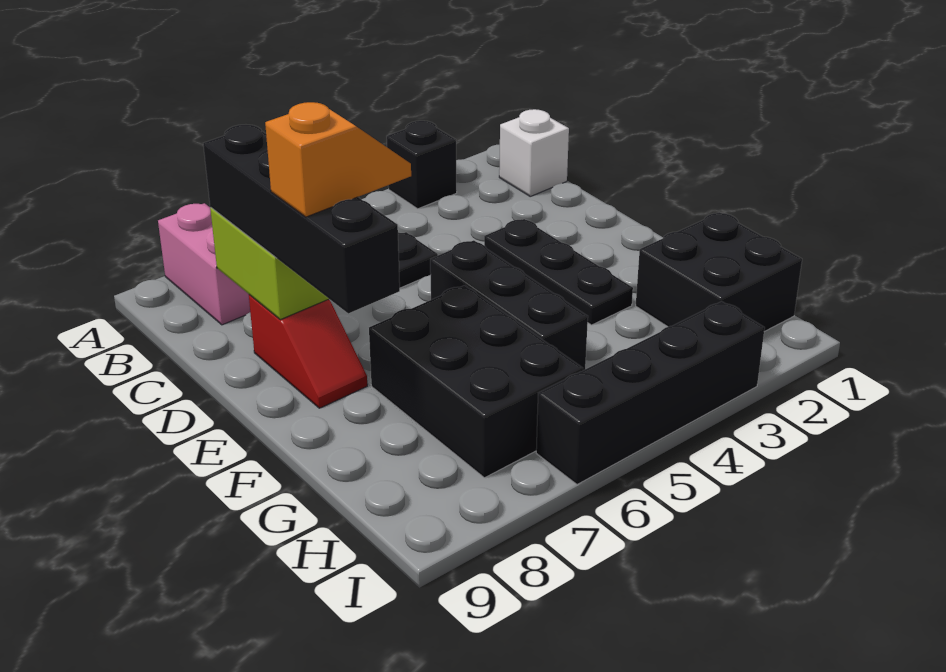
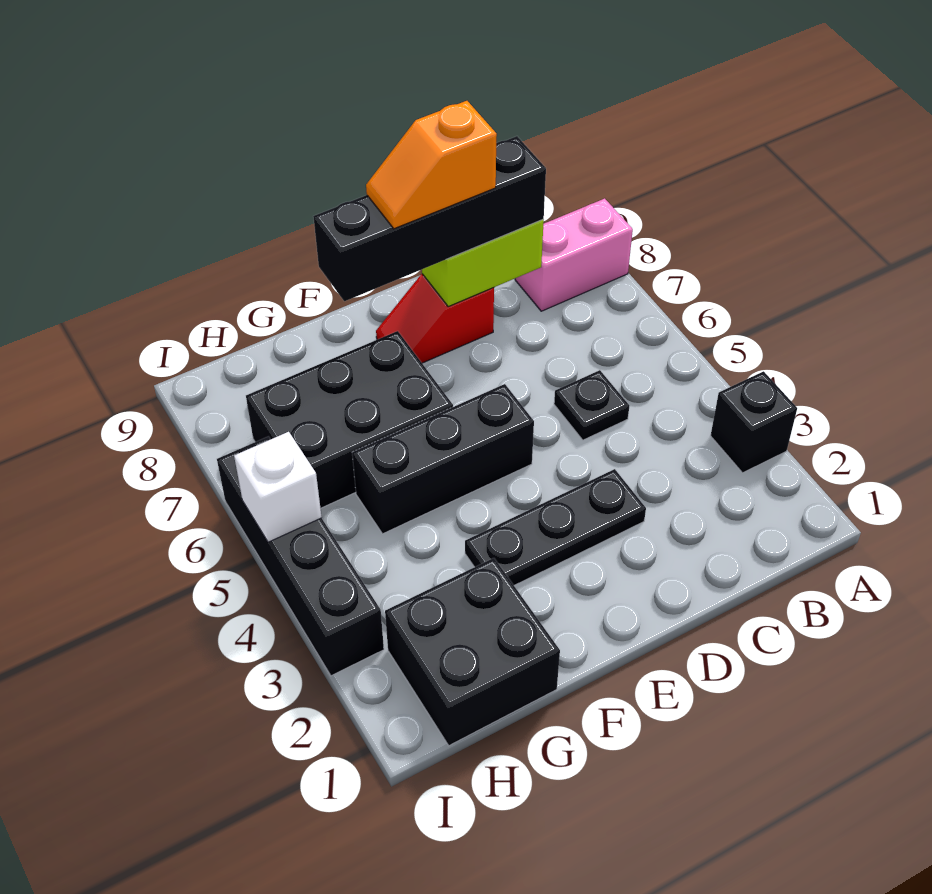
white 1x1 brick [499,109,569,196] -> white 1x1 brick moved to [234,432,322,542]
orange 1x2 slope [265,102,411,217] -> orange 1x2 slope turned to [366,101,497,229]

